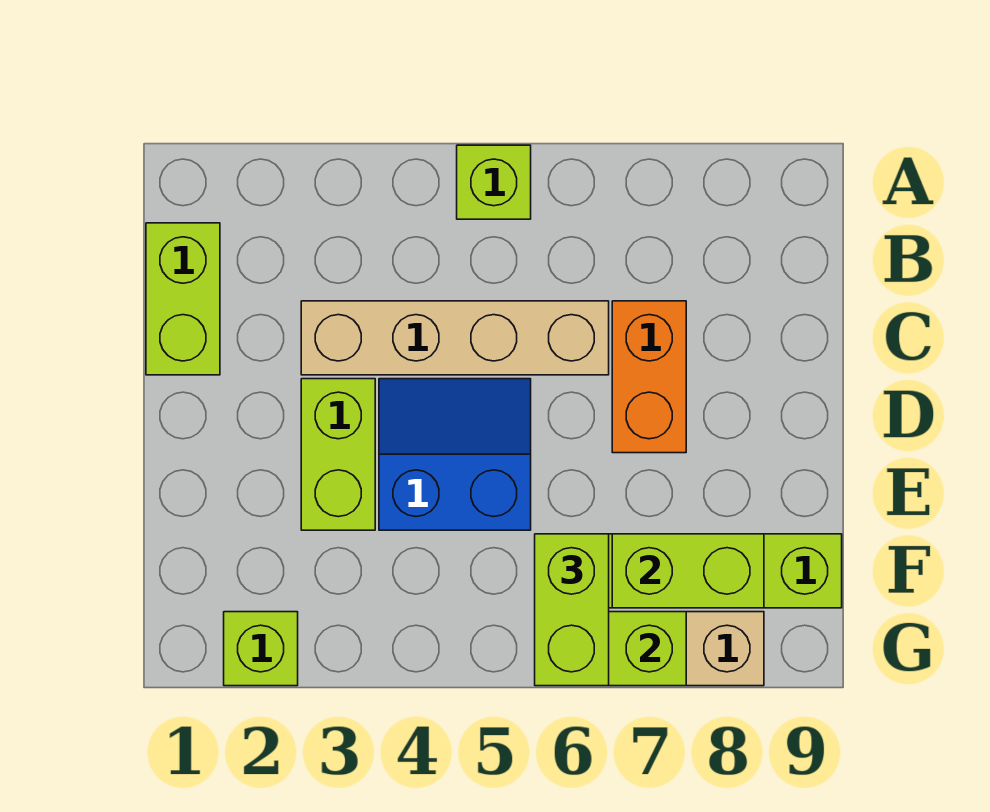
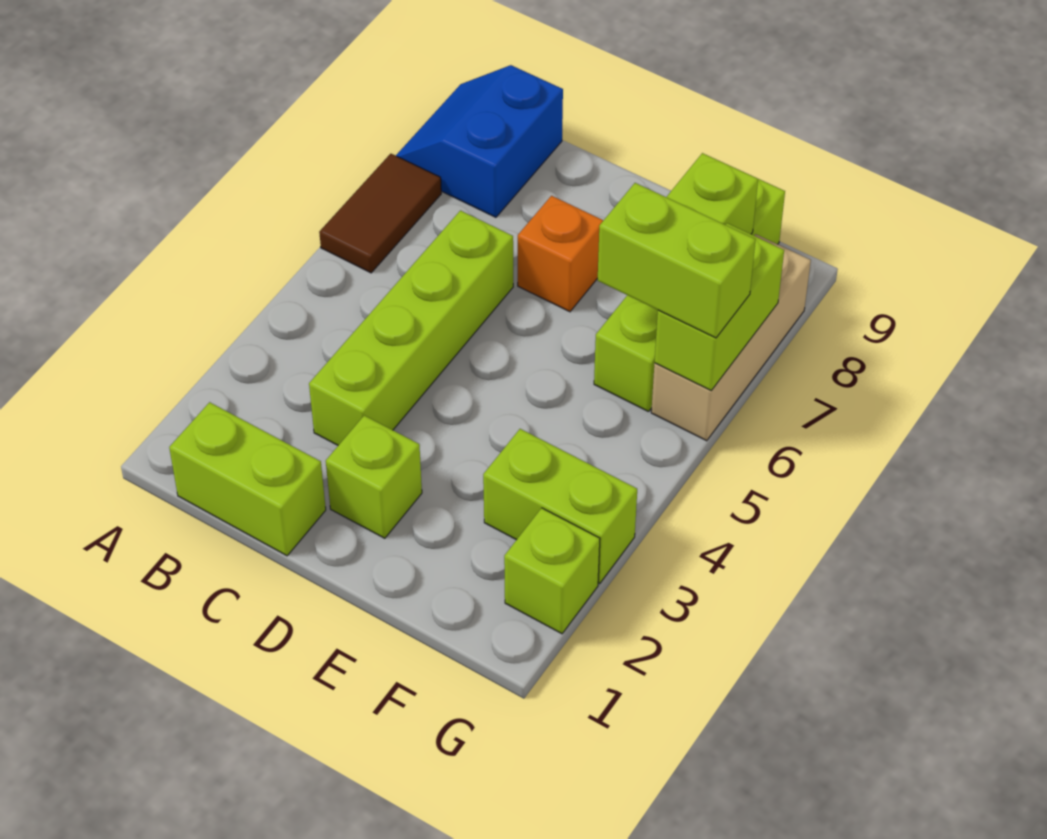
lime 1x1 brick [457,145,531,219] -> lime 1x1 brick moved to [326,415,422,538]
none -> brown 1x2 tile [319,154,441,273]
tan 1x4 brick [301,301,609,375] -> lime 1x4 brick [309,211,513,445]
orange 1x2 brick [612,301,686,453] -> orange 1x1 brick [518,196,603,312]
lime 1x2 brick [301,379,375,530] -> lime 1x2 brick moved to [483,429,637,583]
blue 2x2 slope [379,379,531,530] -> blue 2x2 slope moved to [396,65,563,217]

